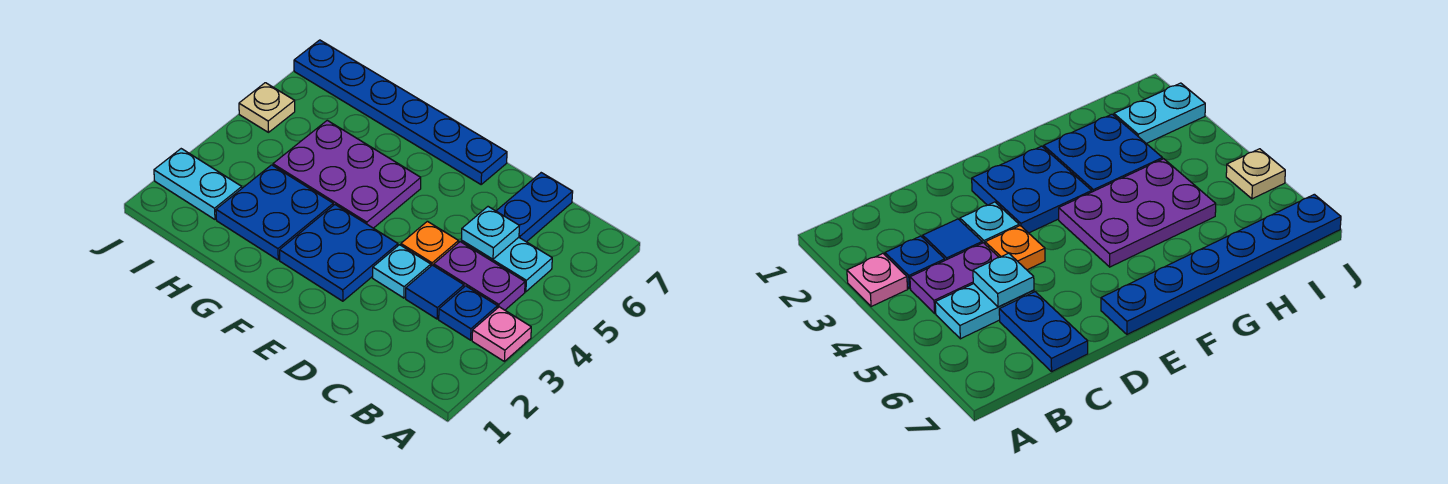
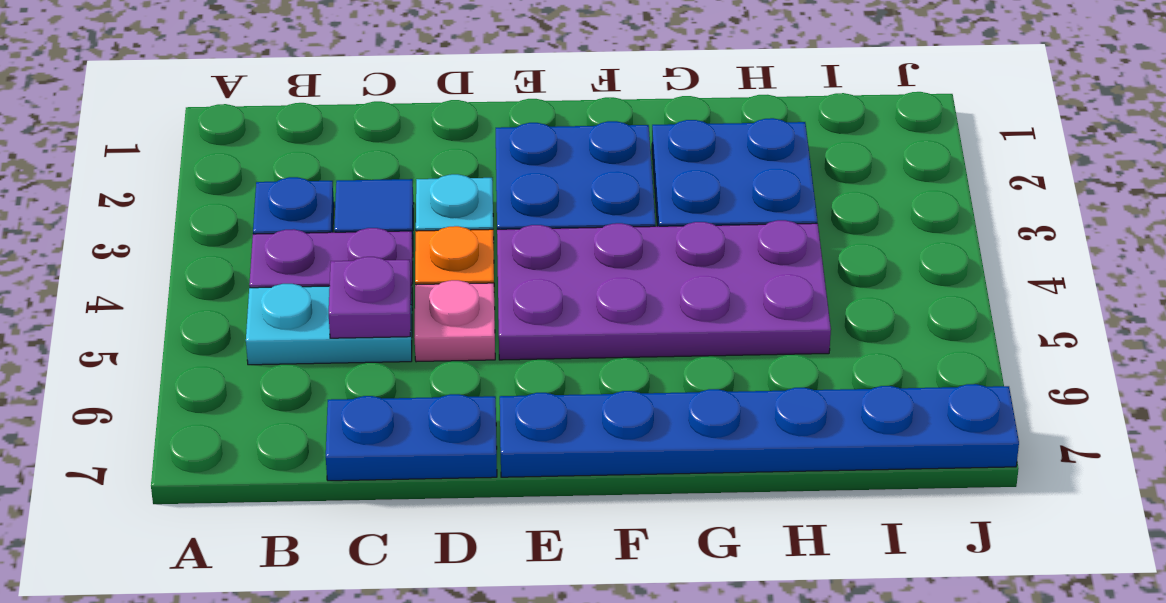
pink 1x1 plate [472,307,531,361] -> pink 1x1 plate moved to [415,280,495,362]
cyan 1x1 plate [461,207,519,259] -> purple 1x1 plate [329,257,411,338]
blue 1x2 plate [497,173,573,242] -> blue 1x2 plate turned to [326,394,497,481]
purple 2x3 plate [273,120,421,228] -> purple 2x4 plate [497,220,831,360]
cyan 1x2 plate [154,149,242,219] -> none
tan 1x1 plate [239,83,295,132] -> none

